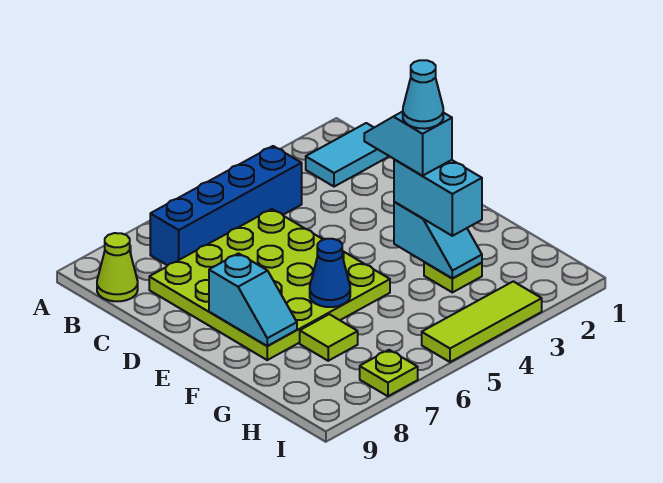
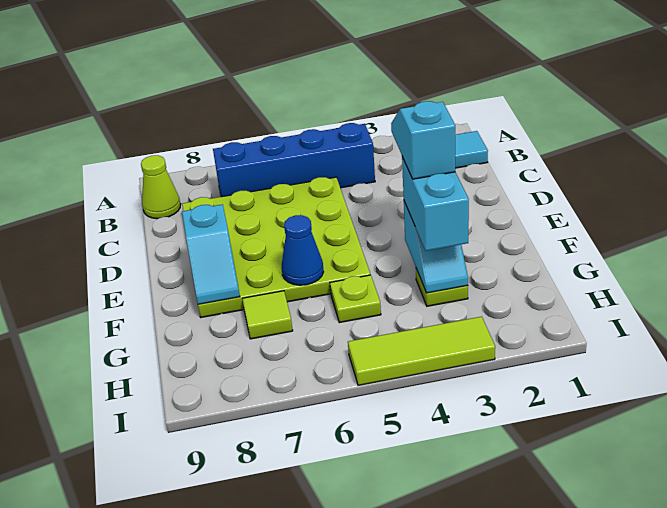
cyan 1x1 cone [403,60,443,129] -> none
lime 1x1 plate [360,350,418,396] -> lime 1x1 plate moved to [330,275,381,323]

